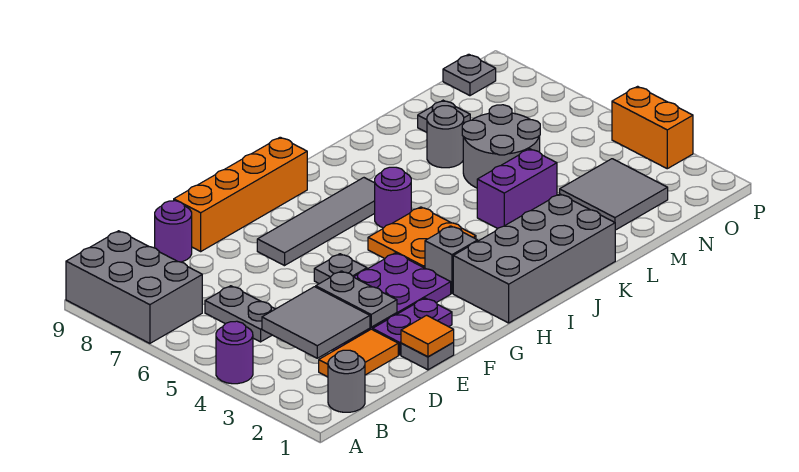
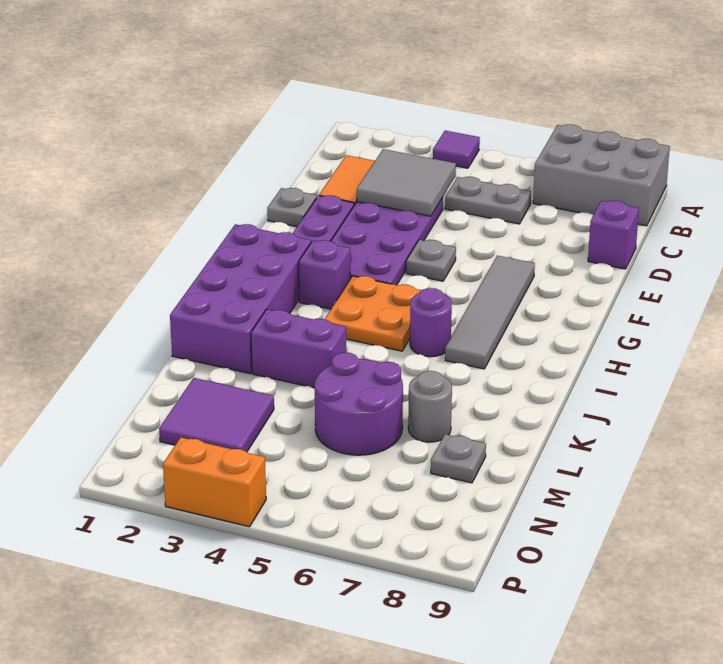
purple 1x1 round brick [216,321,253,384] -> purple 1x1 tile [433,131,480,168]
grey 1x1 round brick [328,350,365,412] -> none
purple 1x1 round brick [155,201,192,262] -> purple 1x1 brick [588,200,639,269]
orange 1x1 tile [401,315,454,357] -> none
grey 1x2 plate [316,271,397,327] -> none
orange 1x4 brick [174,137,307,251] -> none
grey 2x4 brick [453,194,615,323] -> purple 2x4 brick [170,224,311,374]
grey 1x1 brick [425,226,478,293] -> purple 1x1 brick [299,240,350,309]
purple 1x2 brick [477,149,557,229] -> purple 1x2 brick turned to [251,309,346,388]
grey 2x2 round brick [462,105,540,188] -> purple 2x2 round brick [315,352,403,455]
grey 2x2 tile [560,159,668,230] -> purple 2x2 tile [159,378,274,452]
grey 1x1 plate [443,54,496,96] -> none

